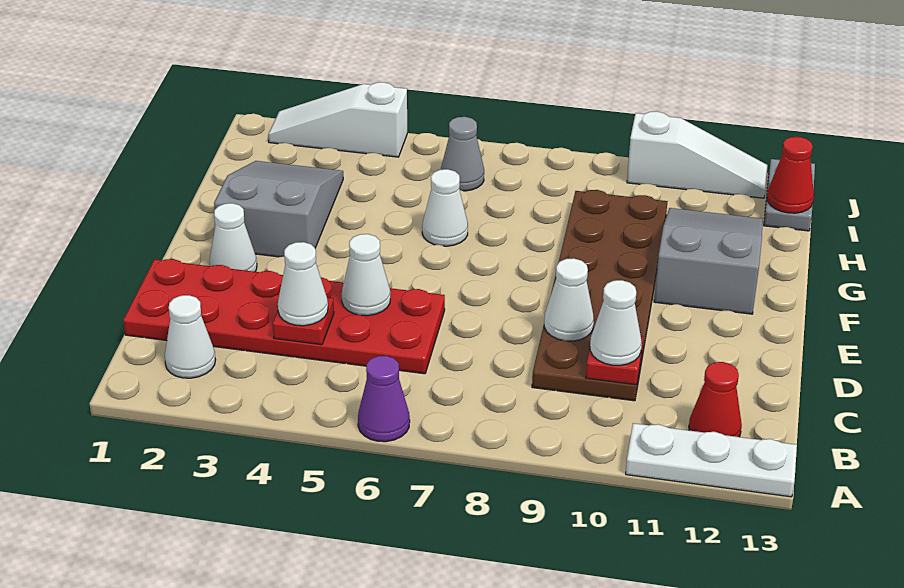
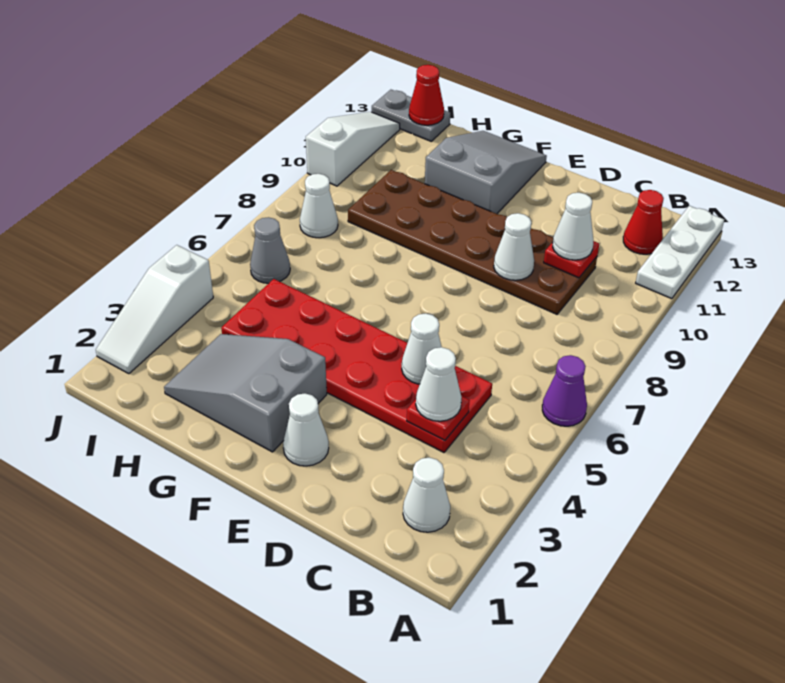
red 2x6 plate [123,259,445,374] -> red 2x6 plate turned to [221,279,492,452]
grey 2x3 slope [654,208,762,314] -> grey 2x3 slope turned to [425,131,547,214]
white 1x1 cone [422,169,468,246] -> white 1x1 cone moved to [300,174,338,238]

